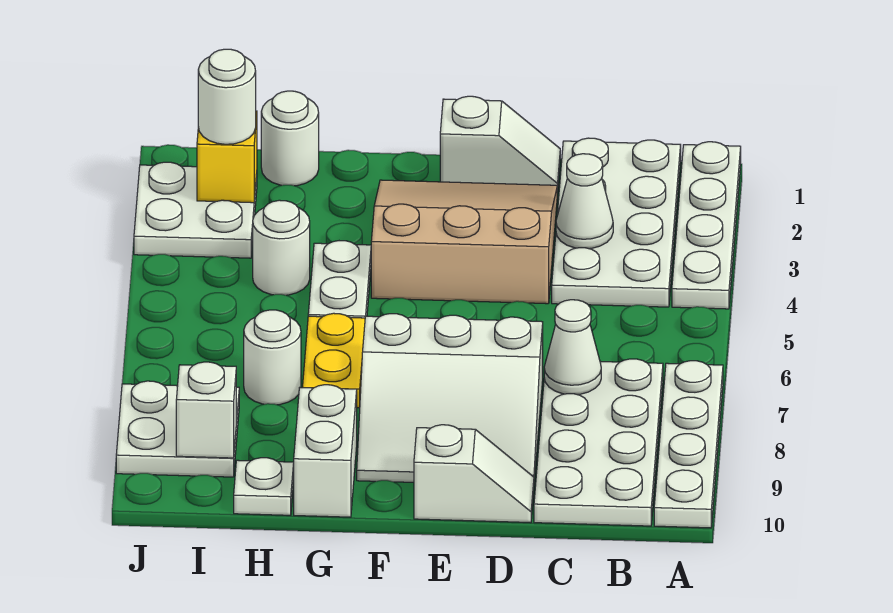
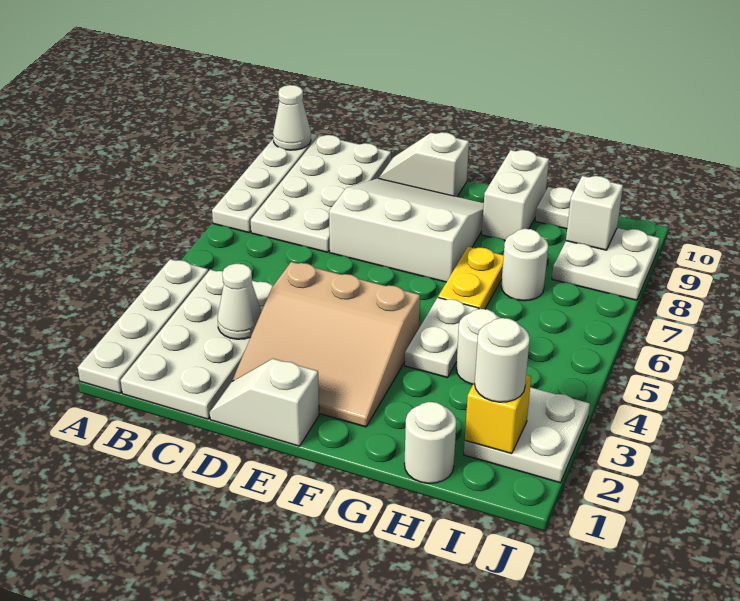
white 1x1 cone [544,300,601,395] -> white 1x1 cone moved to [273,85,311,150]

